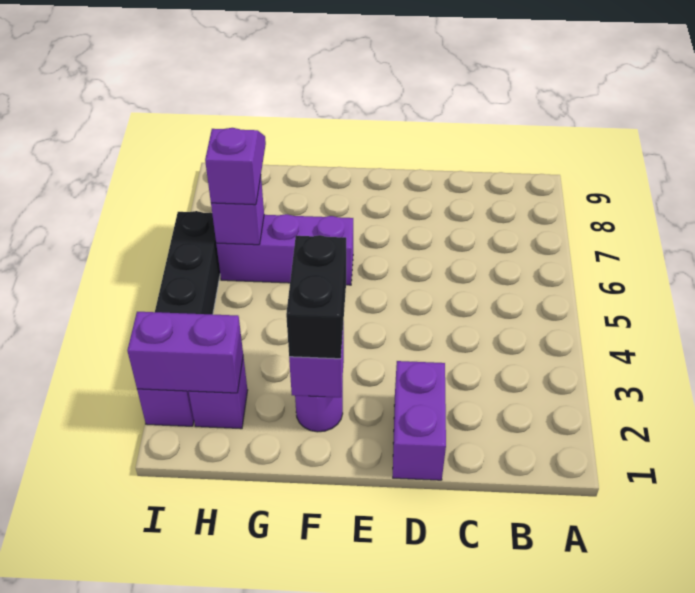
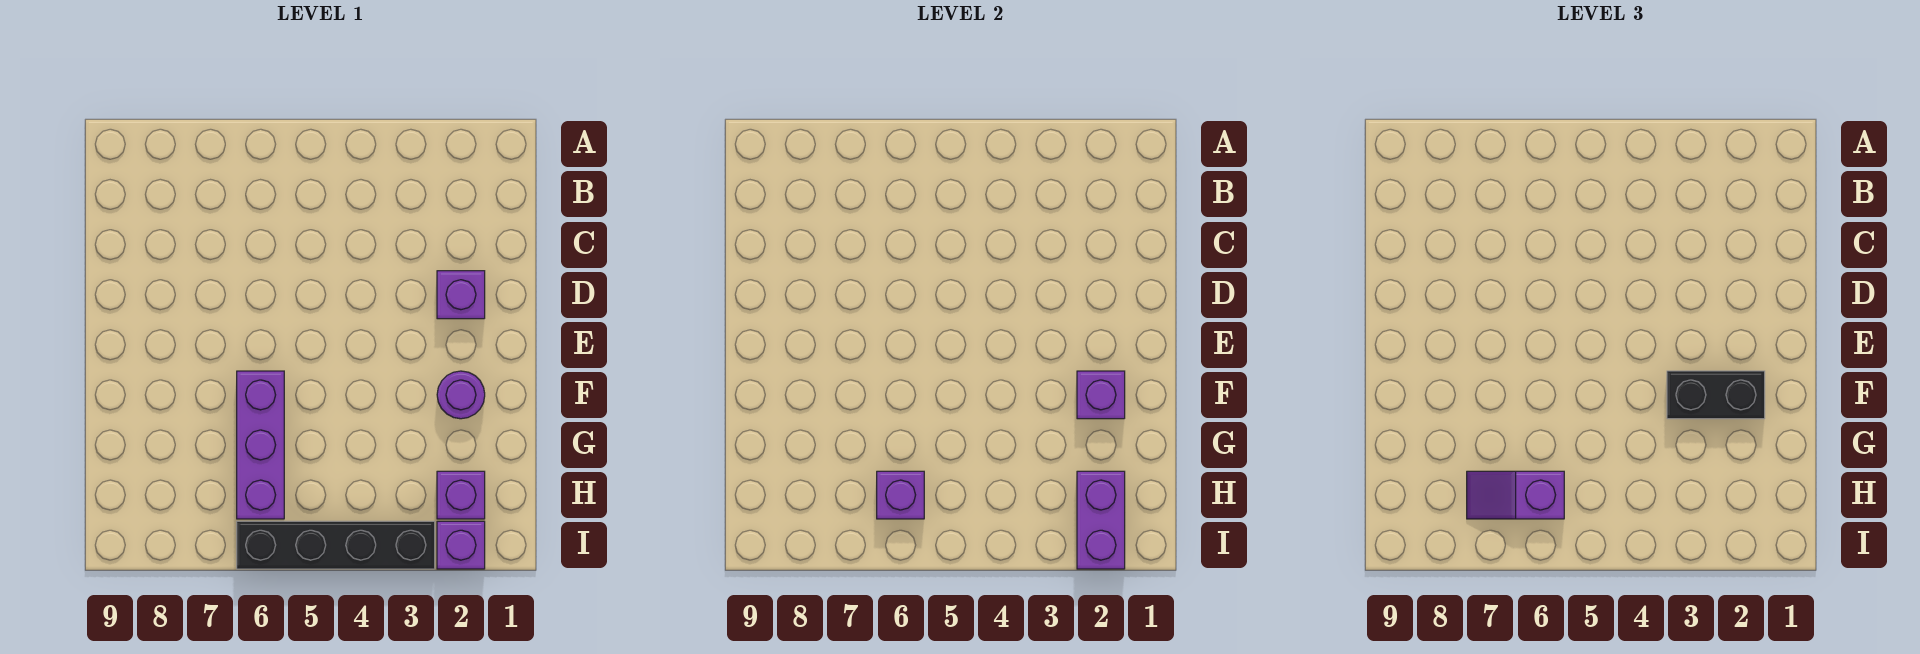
purple 1x2 brick [393,361,446,480] -> purple 1x1 brick [437,271,485,319]

